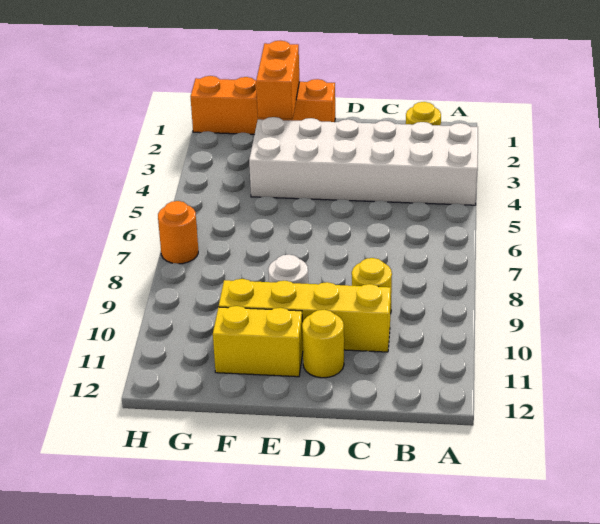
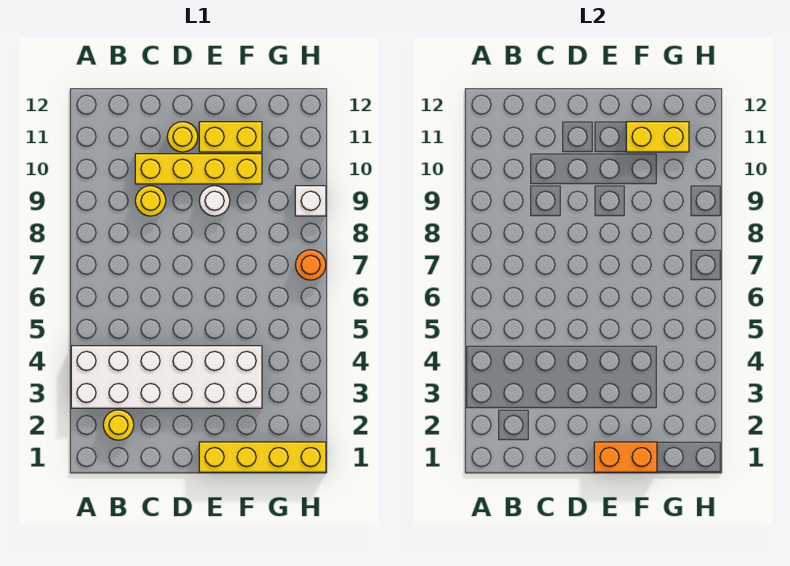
orange 1x4 brick [190,76,335,134] -> yellow 1x4 brick [199,442,326,472]
orange 1x2 brick [256,41,299,119] -> orange 1x2 brick turned to [594,442,657,472]
none -> yellow 1x2 brick [626,122,689,152]
none -> white 1x1 brick [295,186,326,216]

